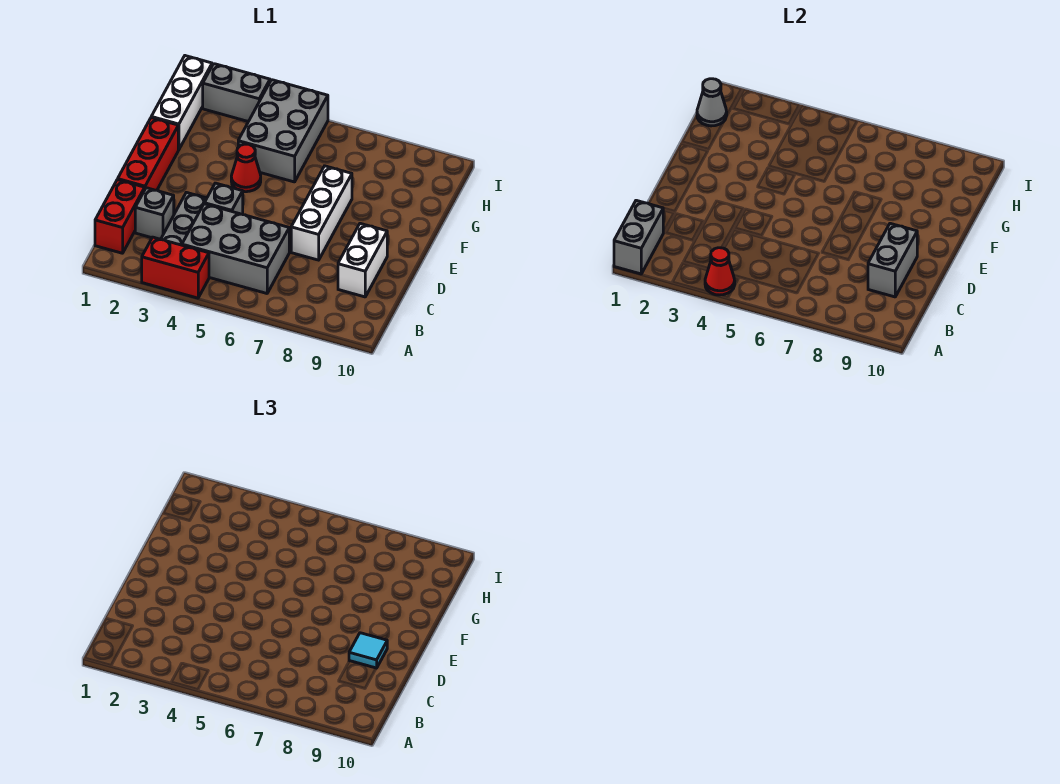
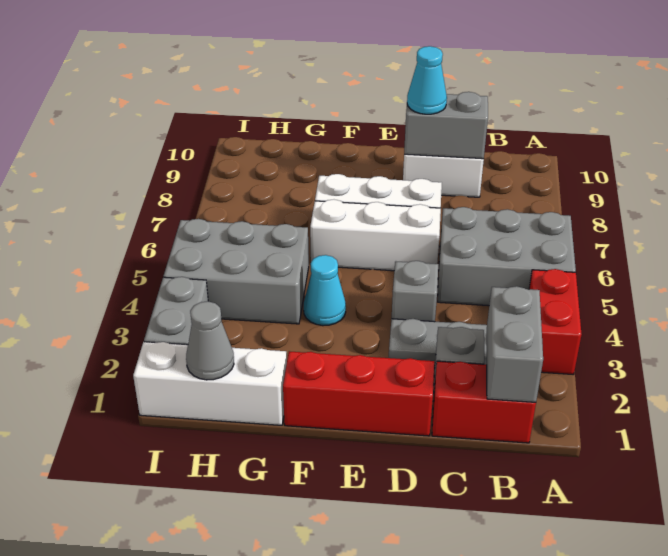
grey 1x2 brick [614,200,663,274] -> grey 1x2 brick turned to [487,286,543,402]
red 1x1 cone [705,248,735,295] -> none
grey 2x3 brick [182,204,289,293] -> grey 2x3 brick turned to [438,207,576,306]
none -> white 1x3 brick [310,200,441,271]
cyan 1x1 tile [349,633,387,668] -> cyan 1x1 cone [407,46,447,114]
red 1x1 cone [231,144,261,192] -> cyan 1x1 cone [304,255,346,326]

